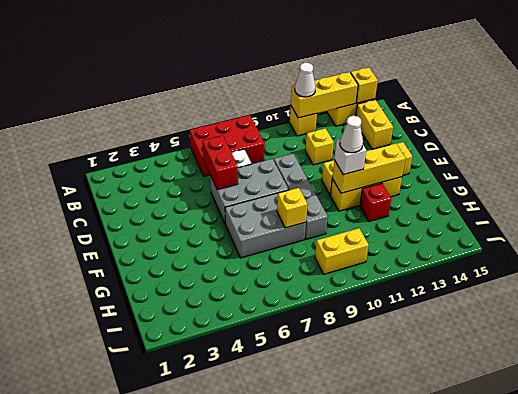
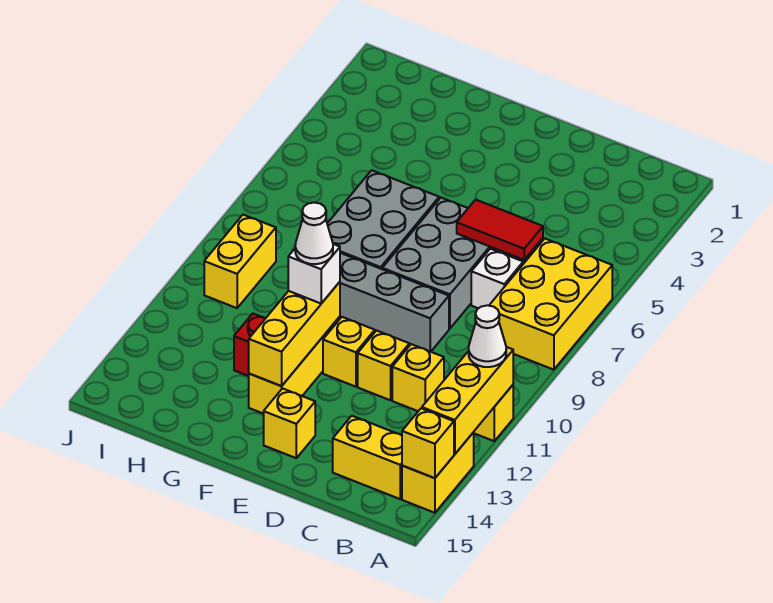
red 2x3 brick [190,115,265,176] -> yellow 2x3 brick [489,239,612,370]
red 1x2 brick [203,136,238,190] -> red 1x2 tile [457,200,543,260]
yellow 1x1 brick [277,188,307,228] -> yellow 1x1 brick moved to [358,331,409,400]

